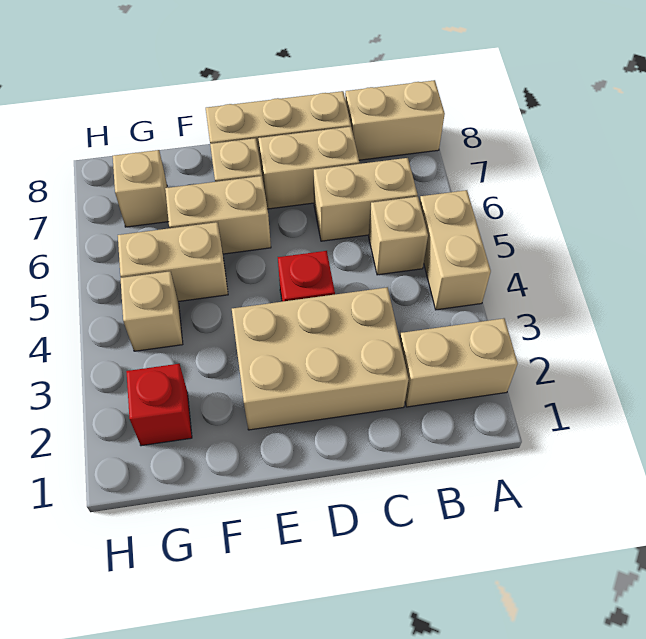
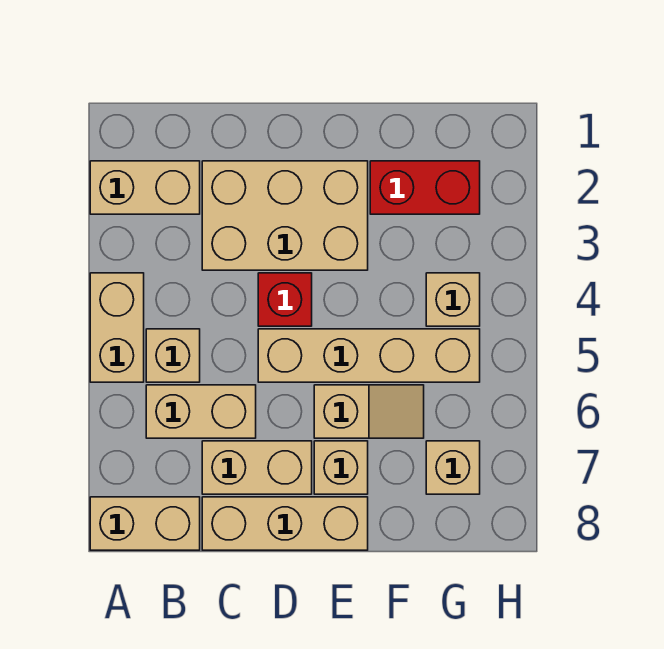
tan 1x2 brick [165,176,271,254] -> tan 1x2 slope [314,385,424,438]
tan 1x2 brick [118,222,228,302] -> tan 1x4 brick [258,329,480,382]
red 1x1 brick [126,364,192,446] -> red 1x2 brick [370,161,480,214]

